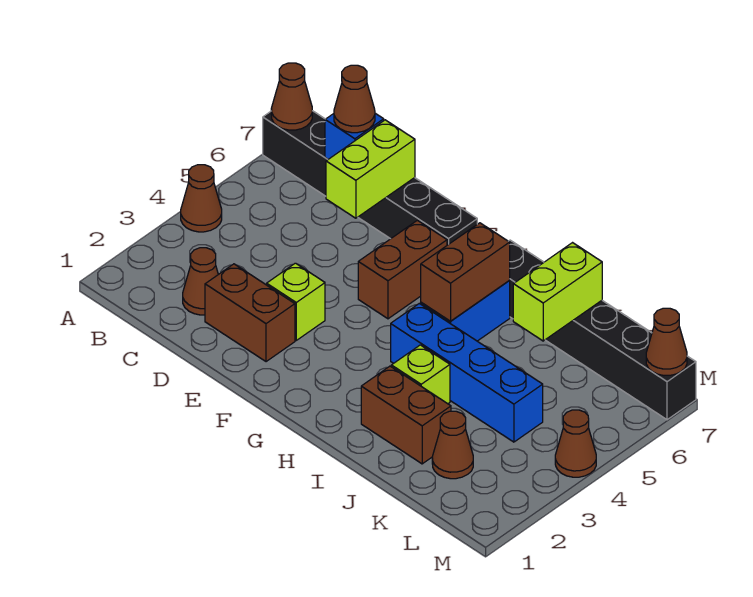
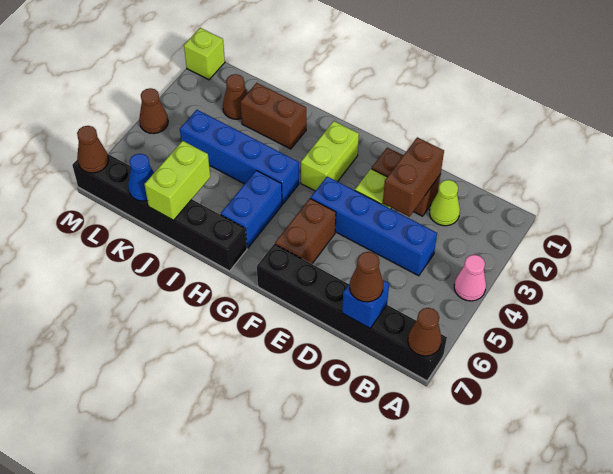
brown 1x1 cone [181,165,222,232] -> pink 1x1 cone [454,255,486,301]
brown 1x1 cone [183,248,218,315] -> lime 1x1 cone [430,180,460,226]
none -> blue 1x4 brick [311,177,437,276]
lime 1x2 brick [326,120,415,218] -> lime 1x2 brick moved to [301,121,359,191]
brown 1x2 brick [421,223,510,321] -> brown 1x2 brick moved to [383,137,444,217]
lime 1x1 brick [391,345,450,404] -> lime 1x1 brick moved to [184,28,225,80]
none -> blue 1x1 cone [128,154,154,201]

